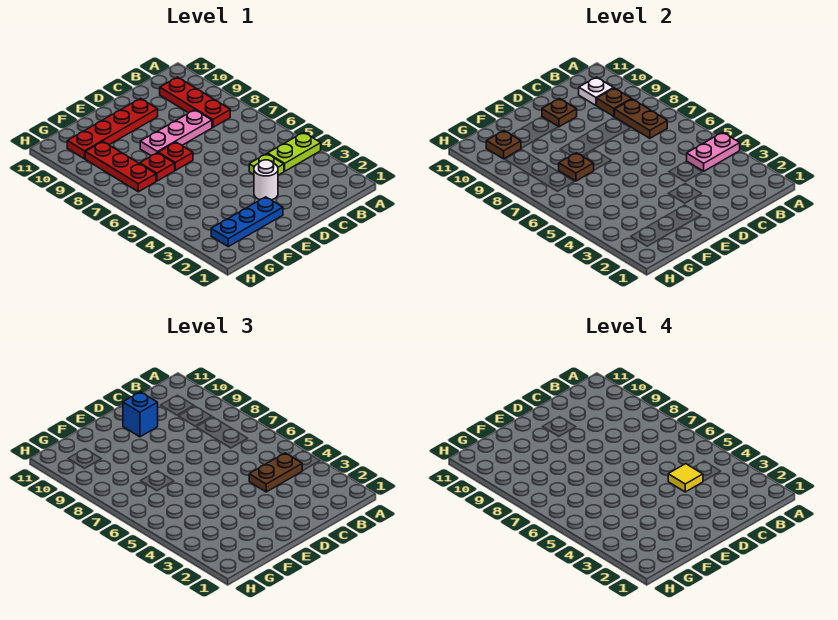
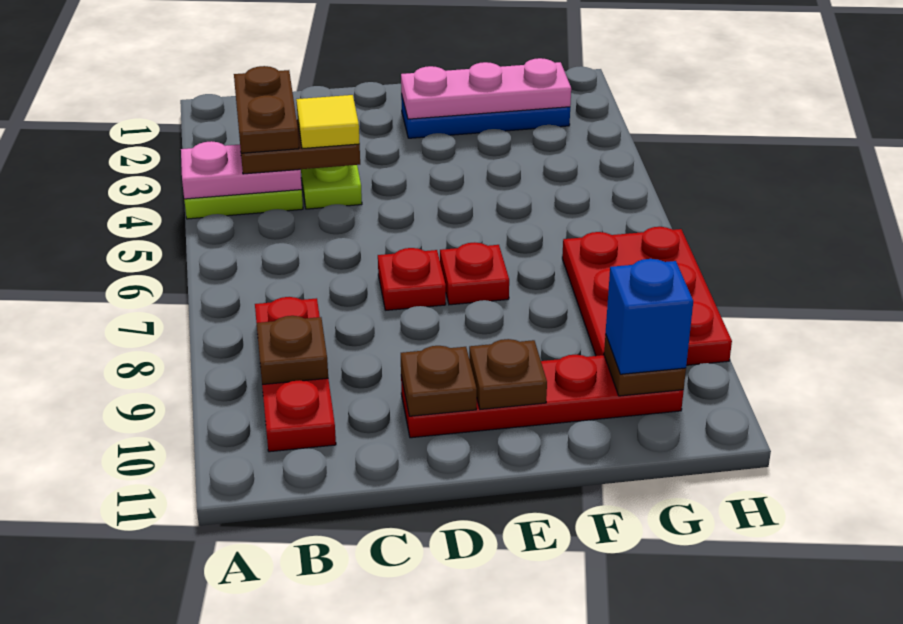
brown 1x2 plate [614,99,667,138] -> brown 1x2 plate moved to [234,66,299,153]
white 1x1 plate [579,77,614,105] -> none
pink 1x3 plate [140,110,212,156] -> pink 1x3 plate moved to [401,58,571,119]
white 1x1 round brick [254,160,278,200] -> none
blue 1x1 brick [123,392,158,437] -> blue 1x1 brick moved to [606,259,693,374]
red 1x1 plate [140,153,175,181] -> red 1x1 plate moved to [378,248,446,310]
brown 1x1 plate [559,153,594,181] -> brown 1x1 plate moved to [469,339,547,409]
red 1x3 plate [85,142,156,192] -> red 2x3 plate [562,227,732,365]

